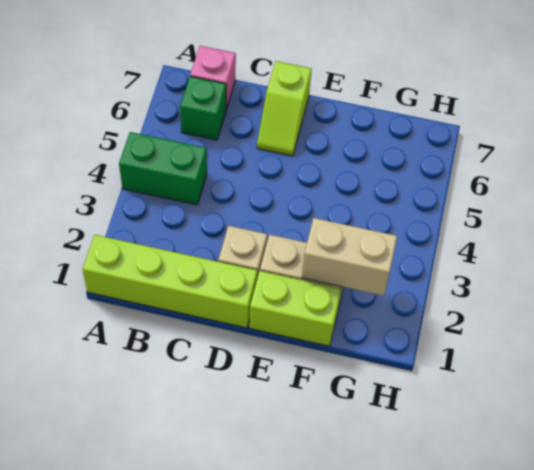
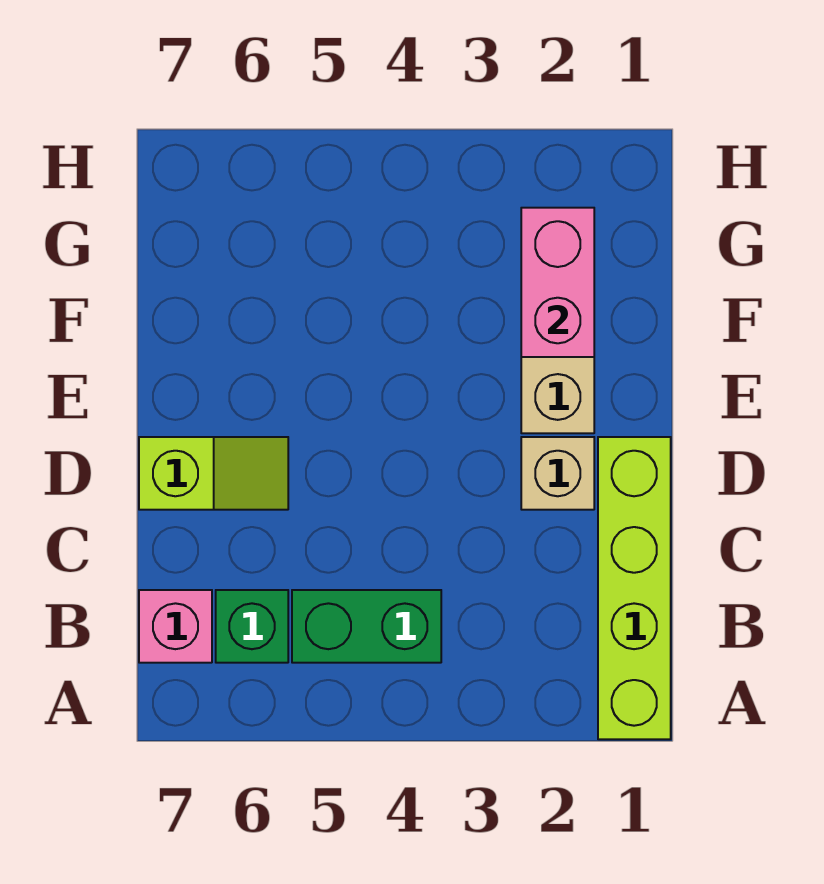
green 1x2 brick [119,132,207,205] -> green 1x2 brick turned to [292,590,441,663]
lime 1x2 brick [249,271,341,346] -> none
tan 1x2 brick [302,218,397,296] -> pink 1x2 brick [521,208,594,357]

